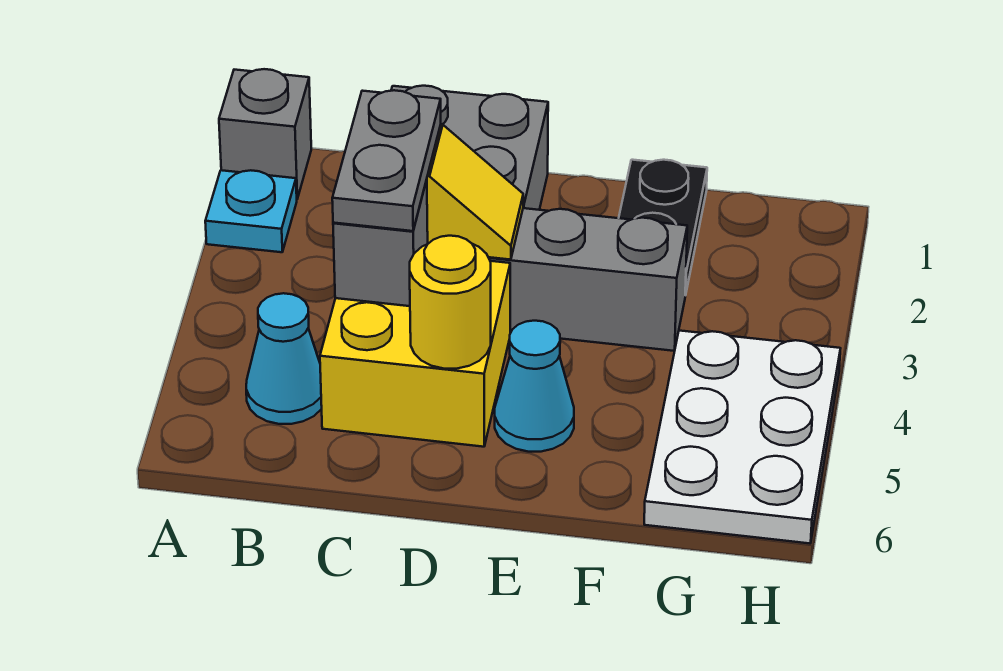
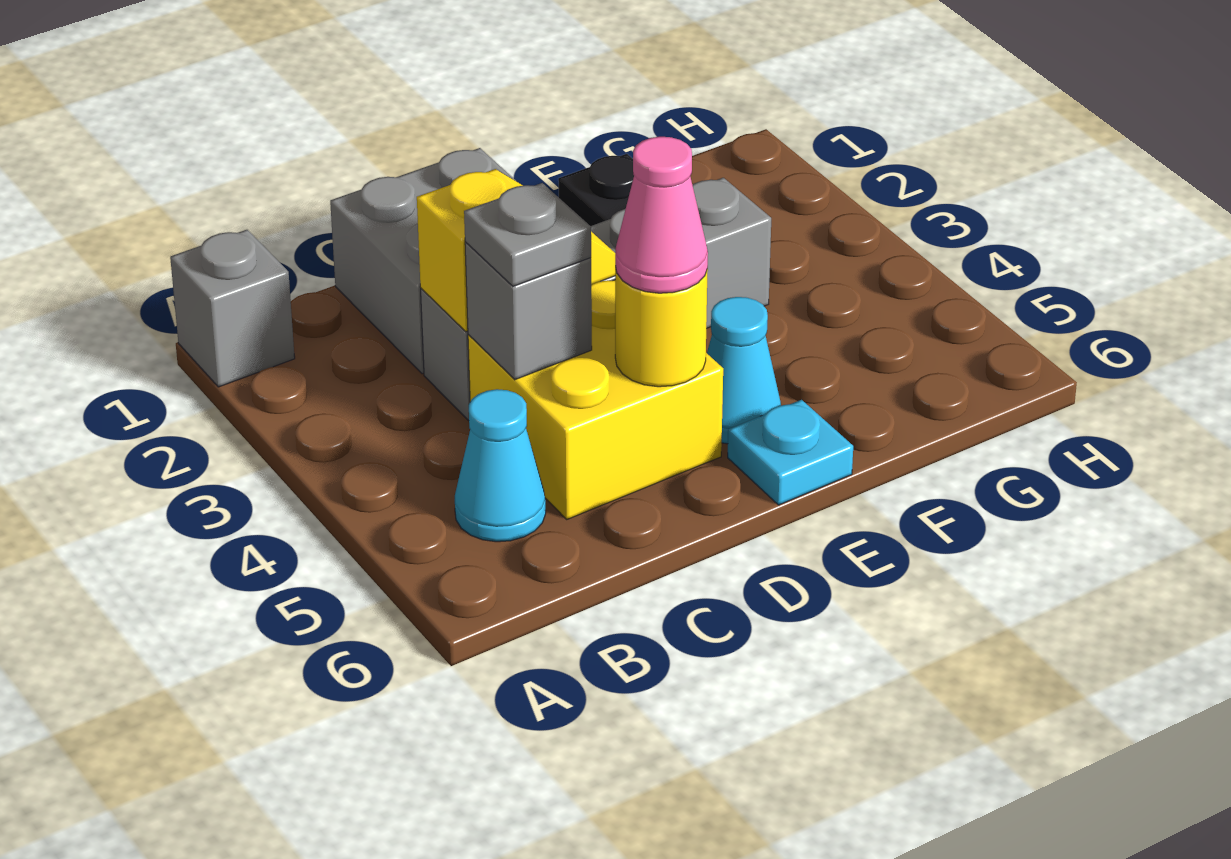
cyan 1x1 plate [205,170,297,252] -> cyan 1x1 plate moved to [728,400,853,505]
grey 1x2 plate [332,90,441,231] -> grey 1x1 plate [464,183,591,286]
none -> pink 1x1 cone [615,137,708,293]
white 2x3 plate [644,331,841,543] -> none

